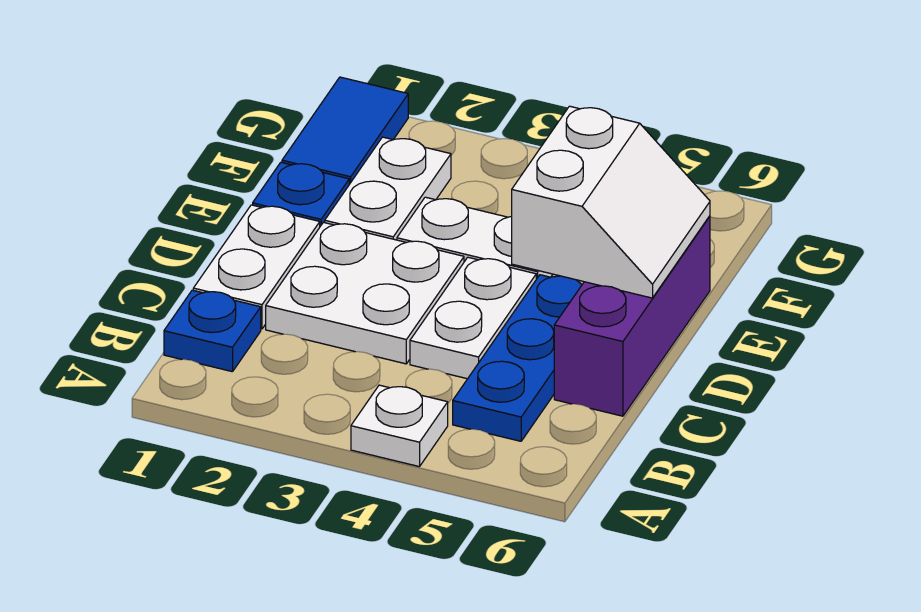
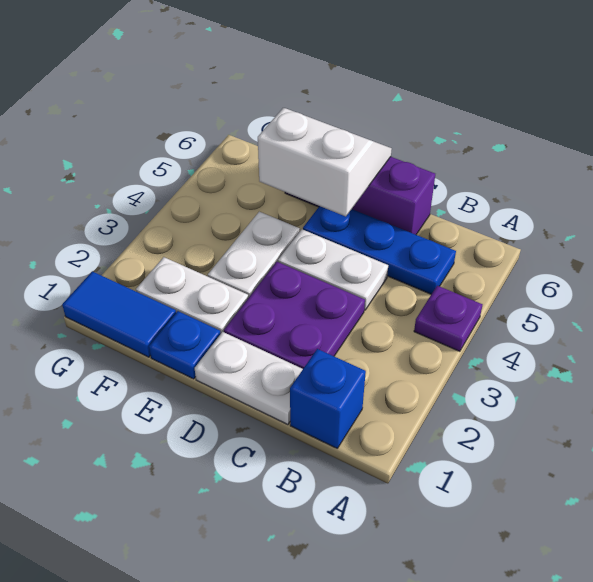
white 1x1 plate [351,385,448,467] -> purple 1x1 plate [414,286,483,351]
blue 1x1 plate [164,290,261,372] -> blue 1x1 brick [290,349,366,448]
white 2x2 plate [266,222,464,364] -> purple 2x2 plate [224,262,365,369]

